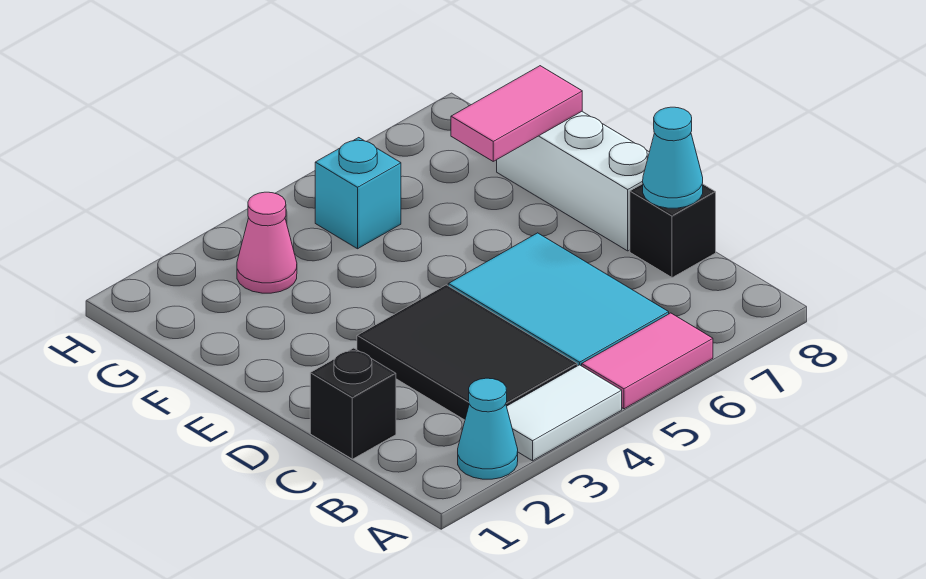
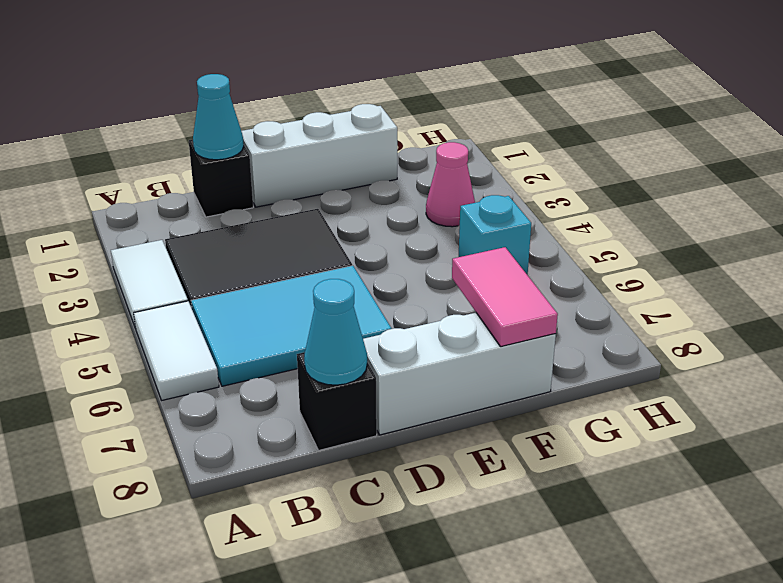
cyan 1x1 cone [458,378,518,479] -> cyan 1x1 cone moved to [193,74,244,160]
pink 1x2 tile [582,313,713,409] -> white 1x2 tile [134,301,219,400]
none -> white 1x3 brick [241,104,397,207]

